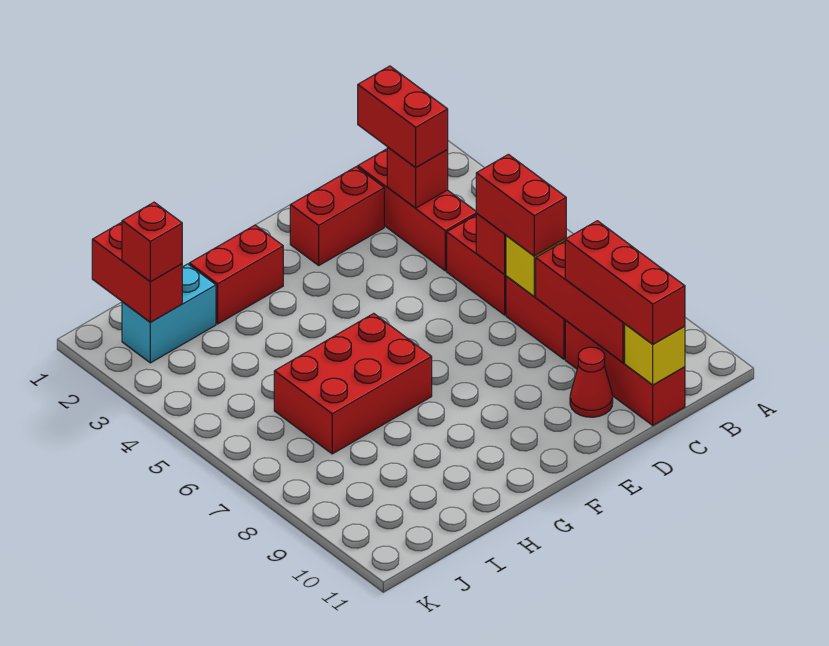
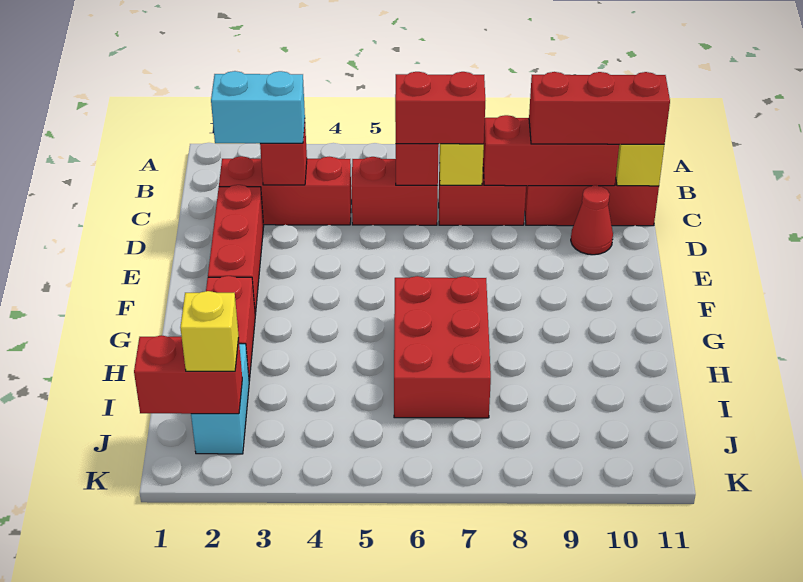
red 1x2 brick [358,66,448,168] -> cyan 1x2 brick [211,71,305,143]
red 1x2 brick [290,167,384,265] -> red 1x3 brick [208,185,264,315]
red 1x1 brick [122,202,182,282] -> yellow 1x1 brick [180,291,239,371]

